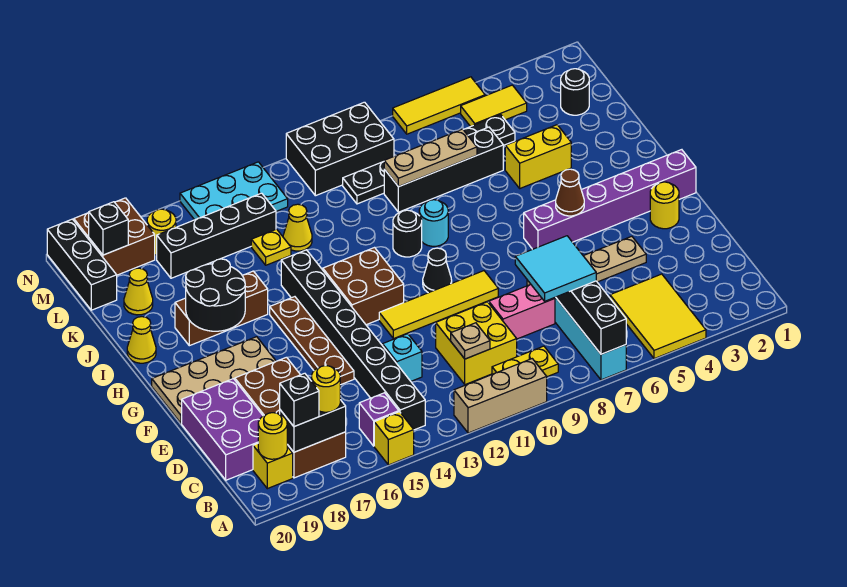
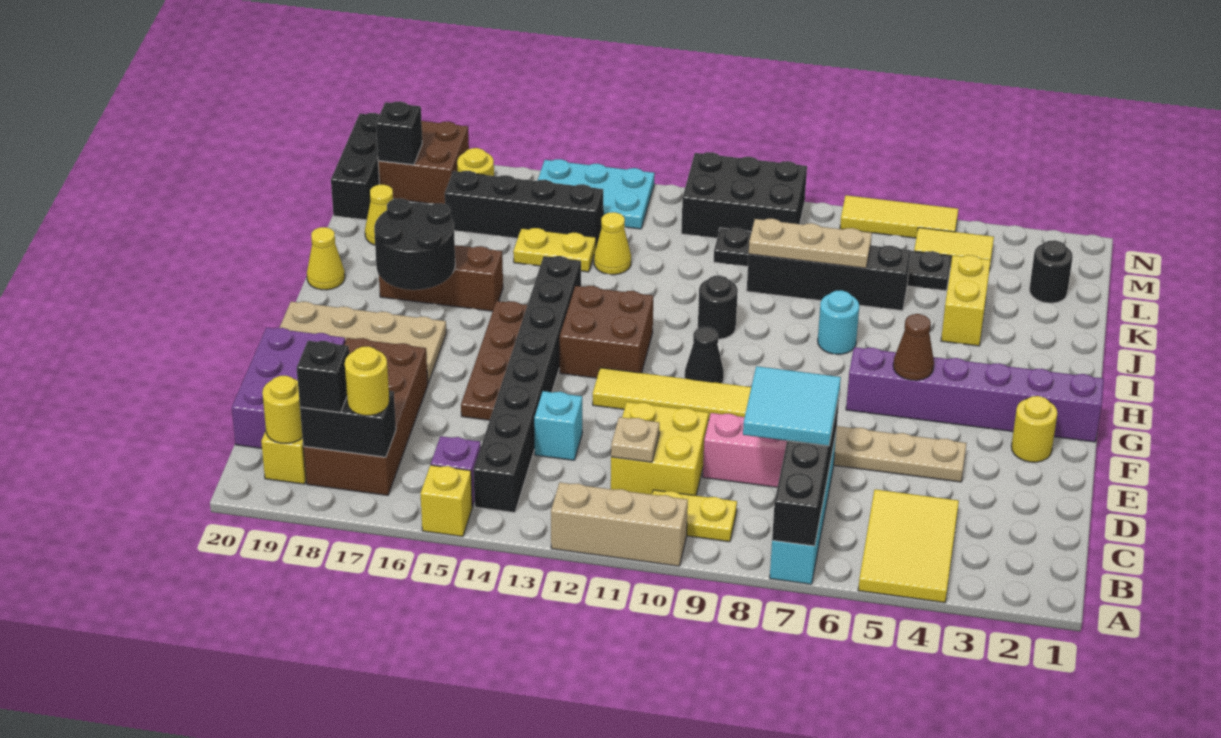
cyan 1x1 round brick [419,200,448,246] -> cyan 1x1 round brick moved to [818,290,859,354]
yellow 1x2 brick [505,125,571,188] -> yellow 1x2 brick turned to [941,255,991,346]
yellow 1x1 plate [251,229,291,265] -> yellow 1x2 plate [513,228,596,272]

